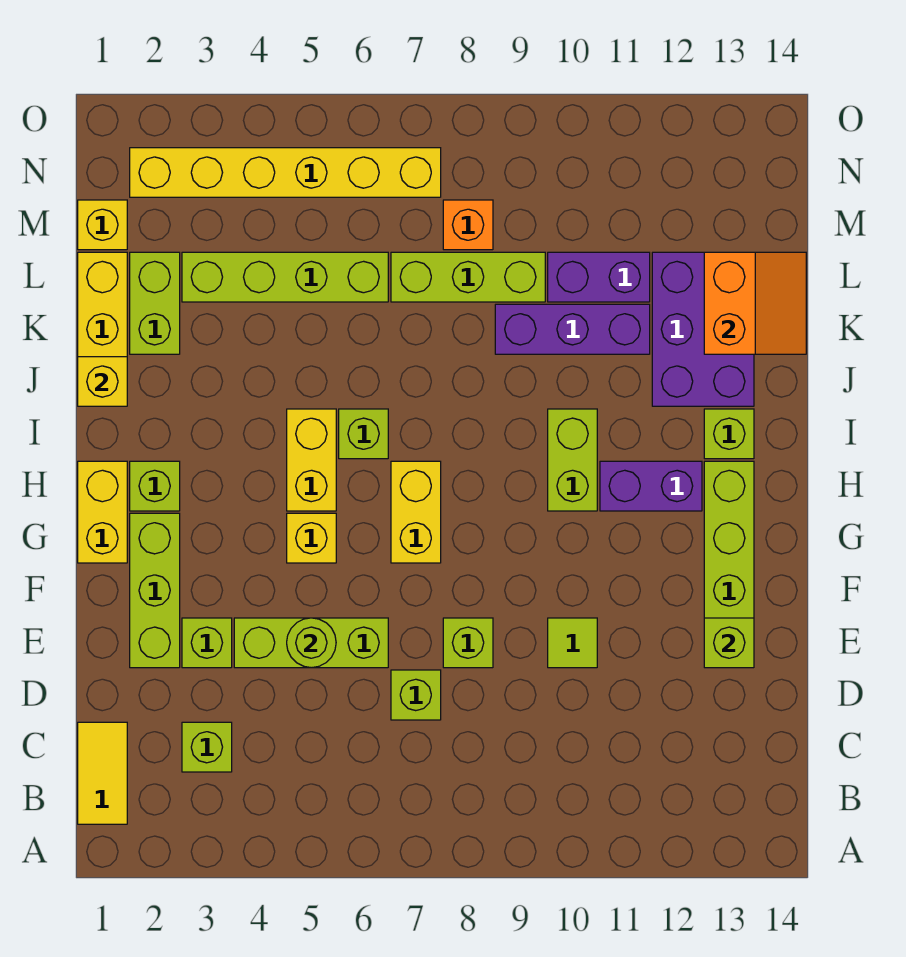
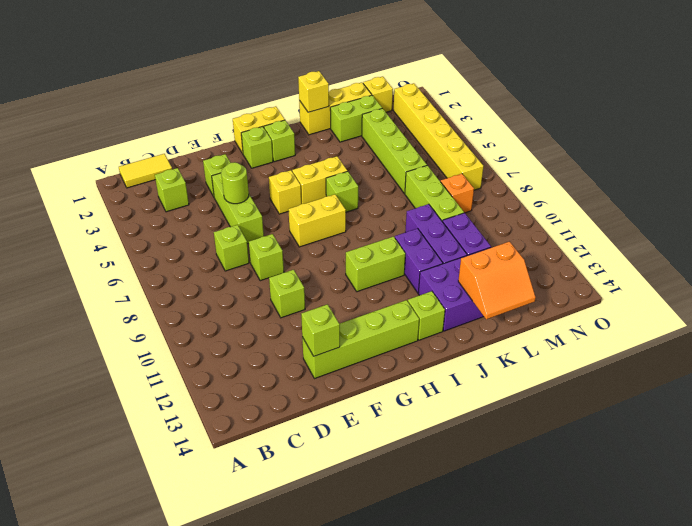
lime 1x3 brick [130,513,180,668] -> lime 1x1 brick [241,126,273,168]
lime 1x1 tile [548,618,597,668] -> lime 1x1 brick [269,270,305,318]
purple 1x2 brick [600,461,702,511] -> purple 1x2 brick moved to [395,228,443,293]

